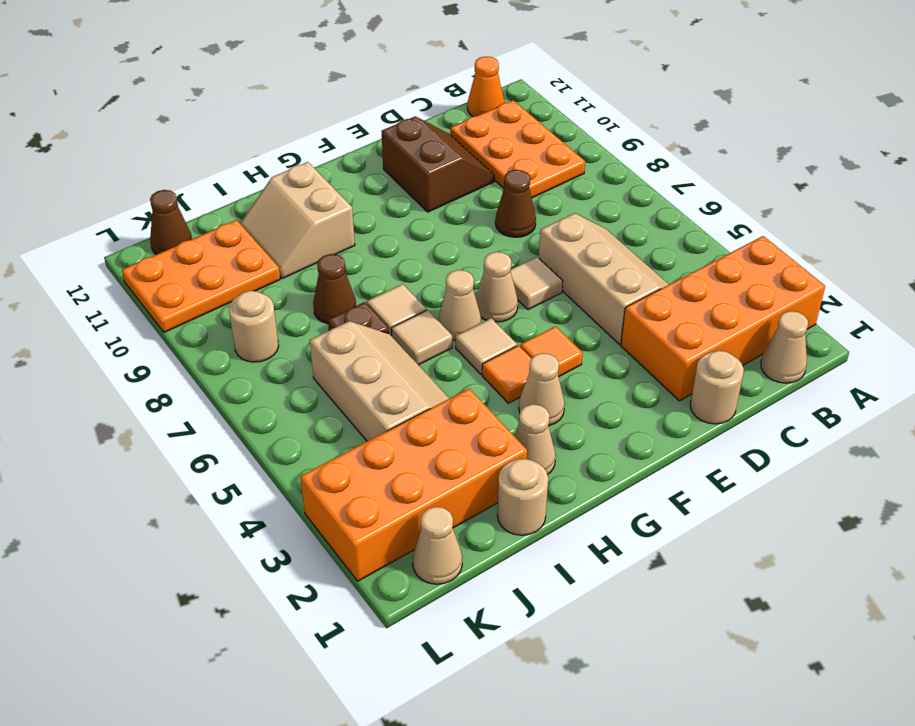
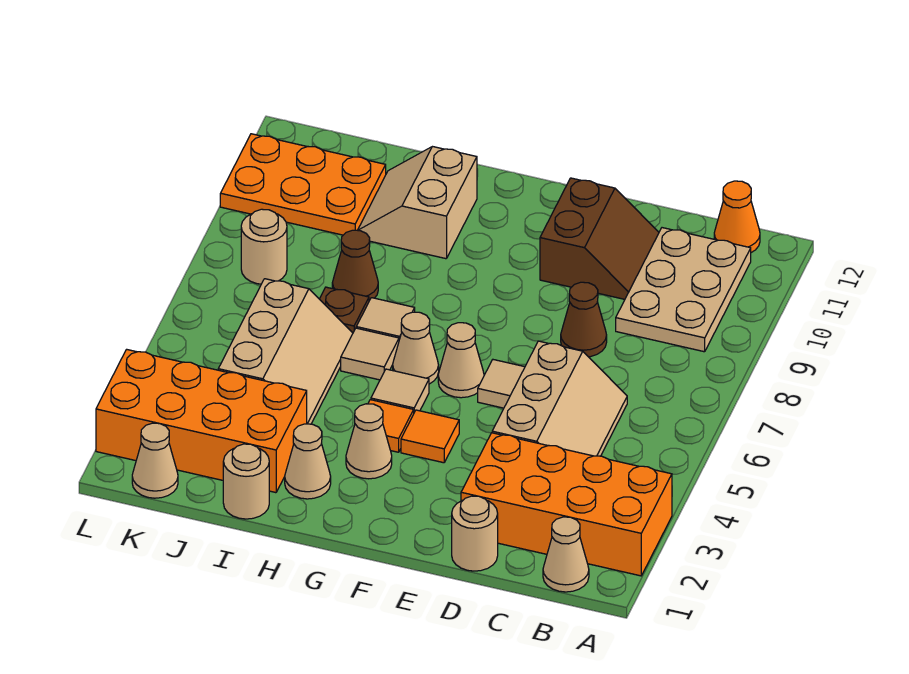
orange 2x3 plate [450,100,585,198] -> tan 2x3 plate [616,228,751,352]
brown 1x1 cone [150,190,192,254] -> none

